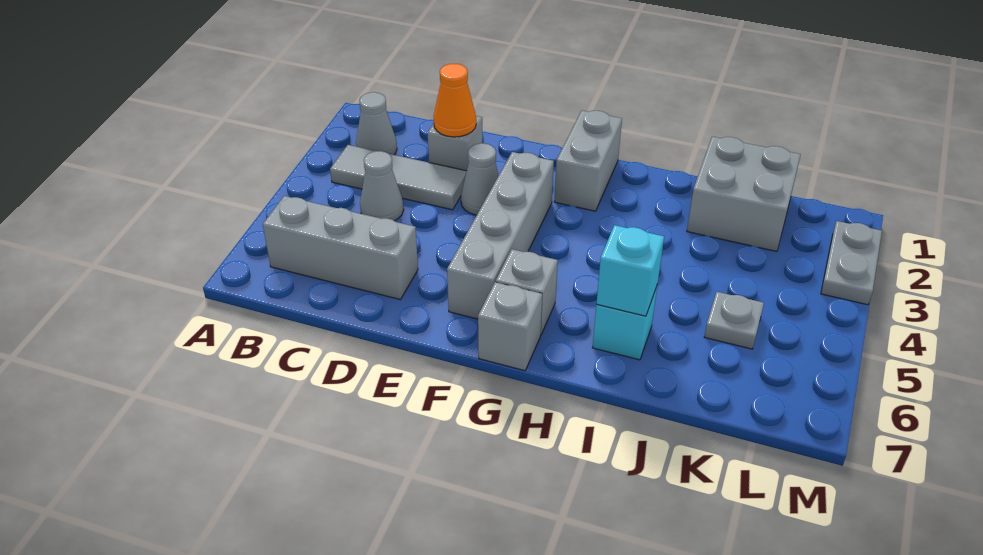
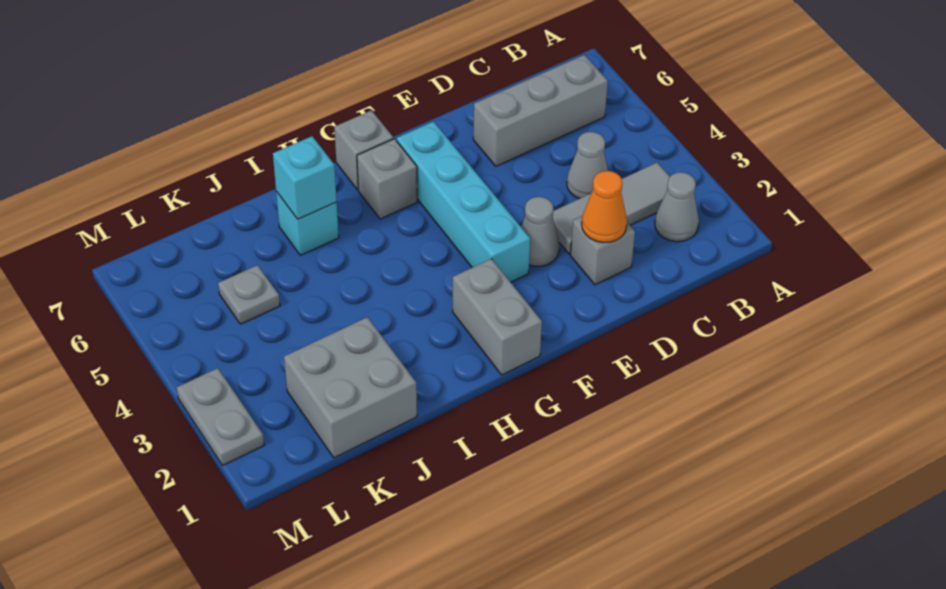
grey 1x4 brick [447,152,554,319] -> cyan 1x4 brick [396,122,530,282]

